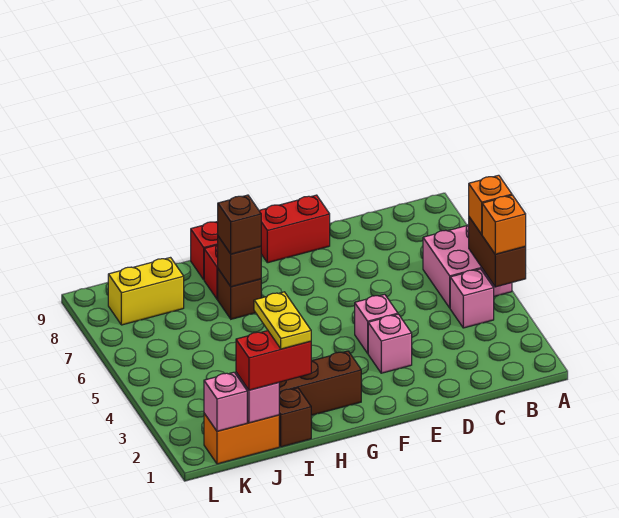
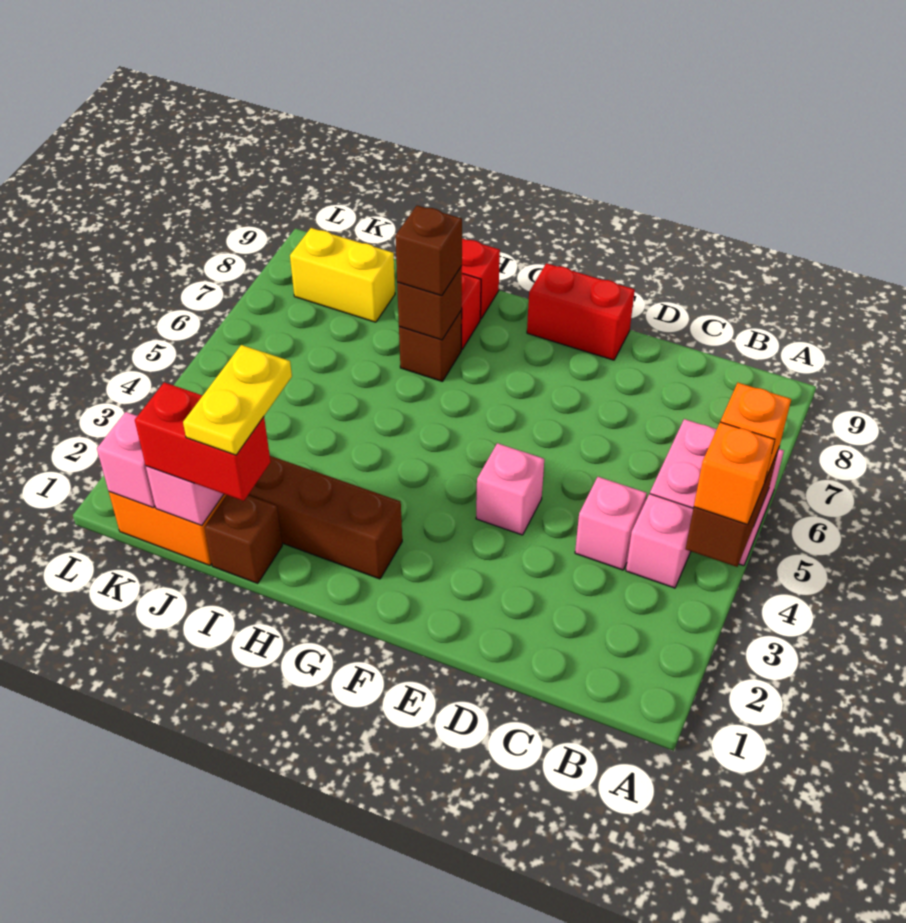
pink 1x1 brick [368,314,412,373] -> pink 1x1 brick moved to [575,477,647,570]

